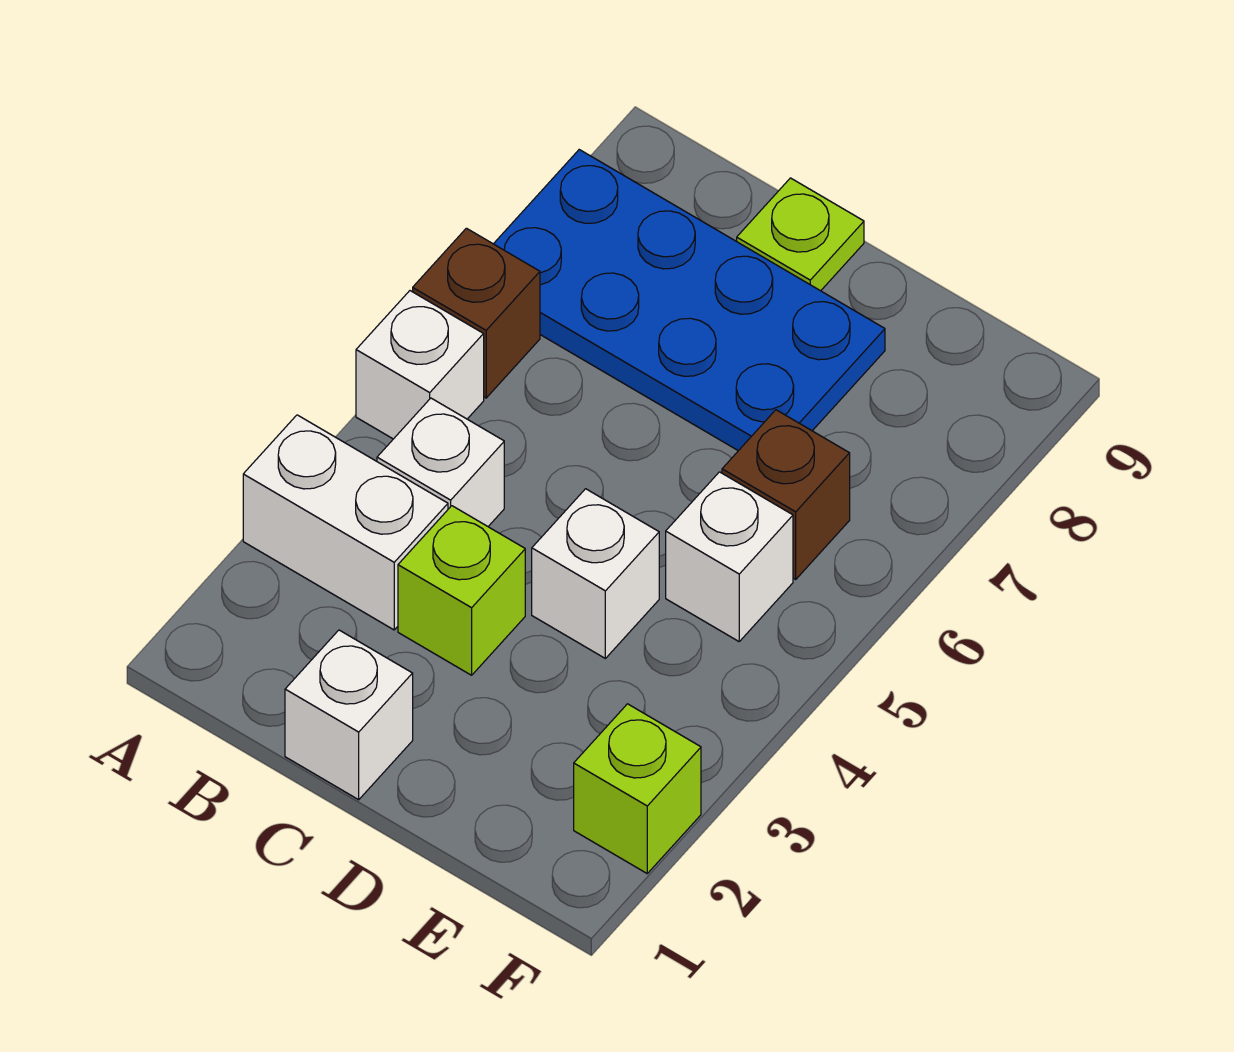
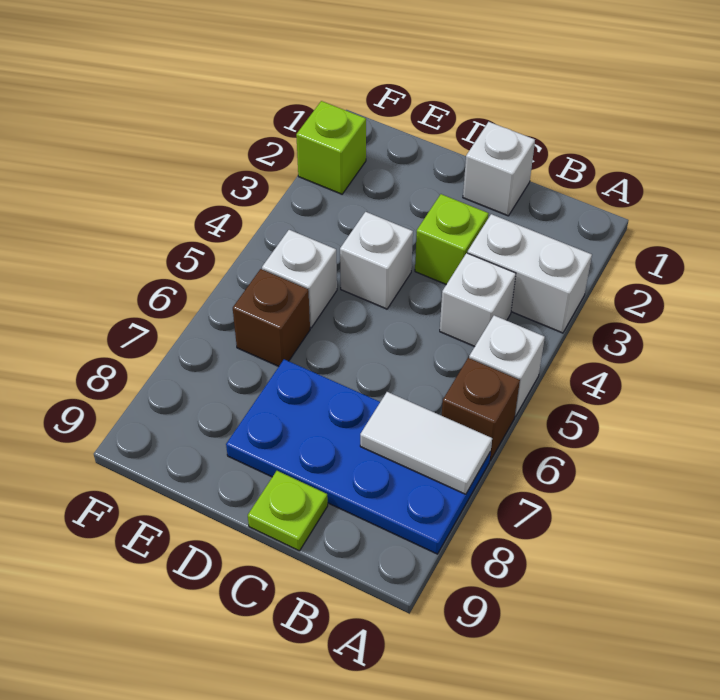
none -> white 1x2 tile [360,392,492,494]

